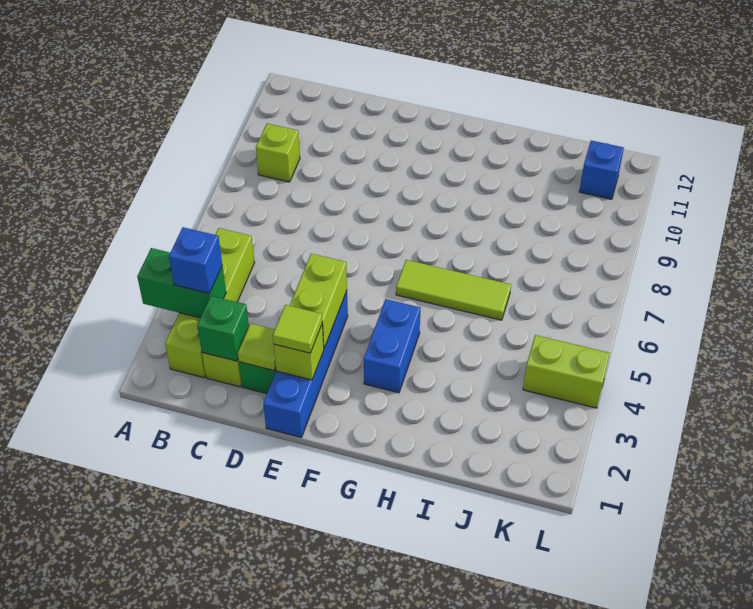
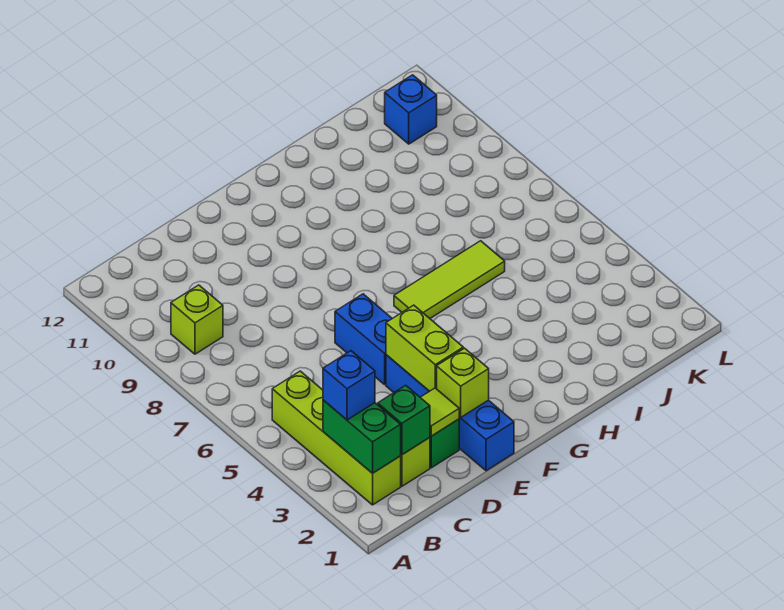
green 1x2 brick [137,248,226,318] -> green 1x2 brick turned to [323,400,401,473]
lime 1x1 tile [273,305,322,353] -> none
blue 1x2 brick [364,299,420,393] -> blue 1x2 brick moved to [335,294,392,384]
lime 1x2 brick [523,335,610,408] -> none

